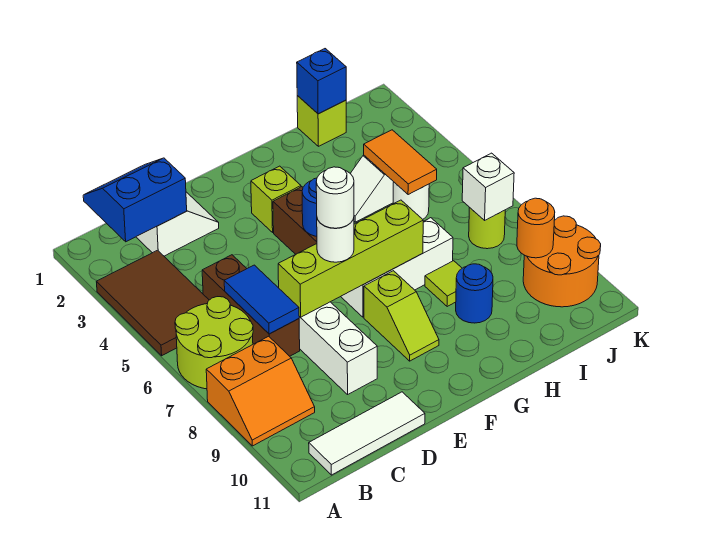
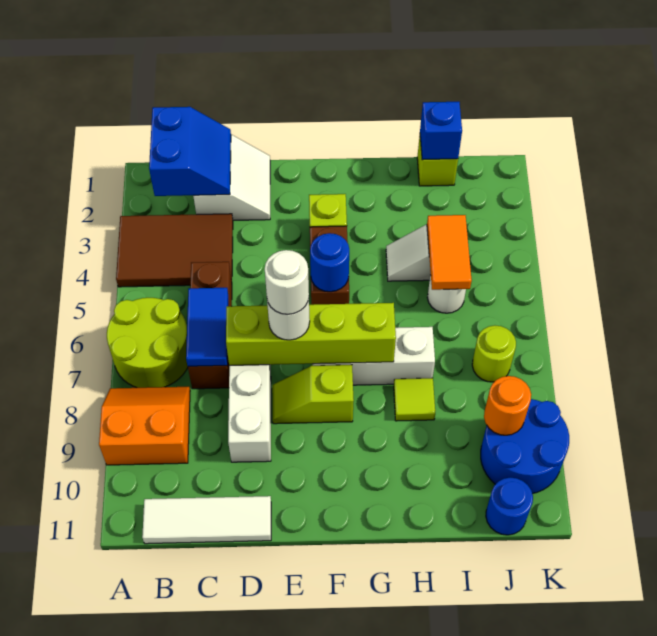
brown 2x3 tile [97,250,209,356] -> brown 2x3 tile turned to [116,214,233,287]
orange 2x2 slope [206,336,315,446] -> orange 2x2 slope turned to [99,387,190,465]
blue 2x2 slope [83,158,187,242] -> blue 2x2 slope turned to [149,107,231,196]
lime 1x2 slope [364,271,439,361] -> lime 1x2 slope turned to [272,365,354,424]
blue 1x1 round brick [456,264,493,323] -> blue 1x1 round brick moved to [486,477,533,535]
white 1x1 brick [462,153,514,220] -> none
orange 2x2 round brick [523,216,601,307] -> blue 2x2 round brick [481,399,569,494]

